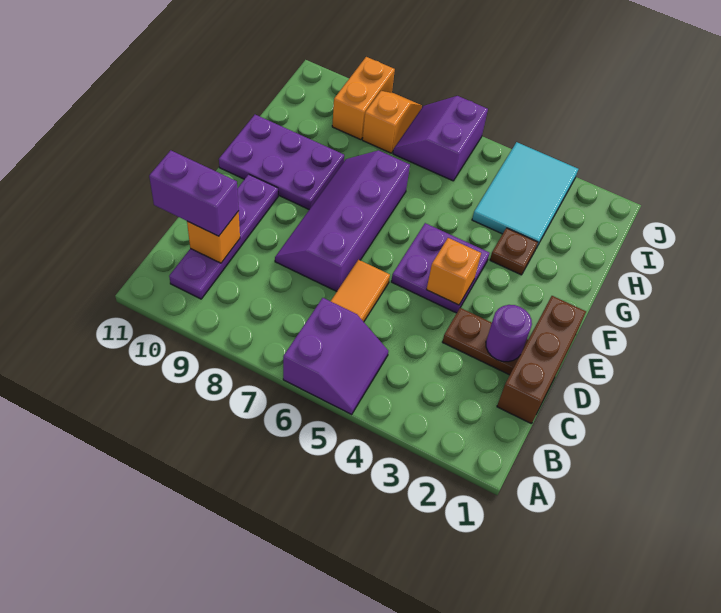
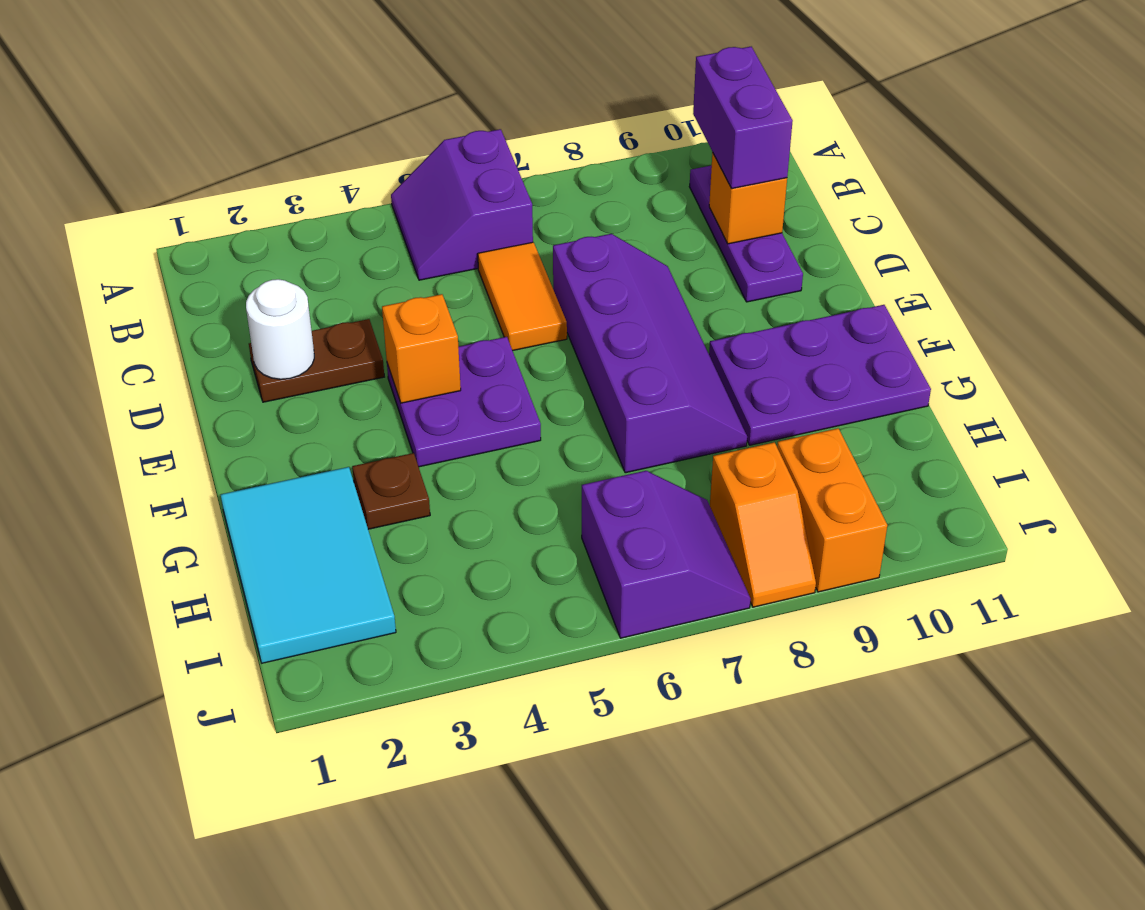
purple 1x4 plate [169,174,278,299] -> purple 1x3 plate [689,165,803,302]
brown 1x3 brick [497,296,586,424] -> none
purple 1x2 brick [149,150,239,236] -> purple 1x2 brick turned to [693,47,793,189]
purple 1x1 round brick [486,305,532,362] -> white 1x1 round brick [246,279,314,379]
cyan 2x3 tile [472,142,578,248] -> cyan 2x3 tile moved to [221,467,396,663]

